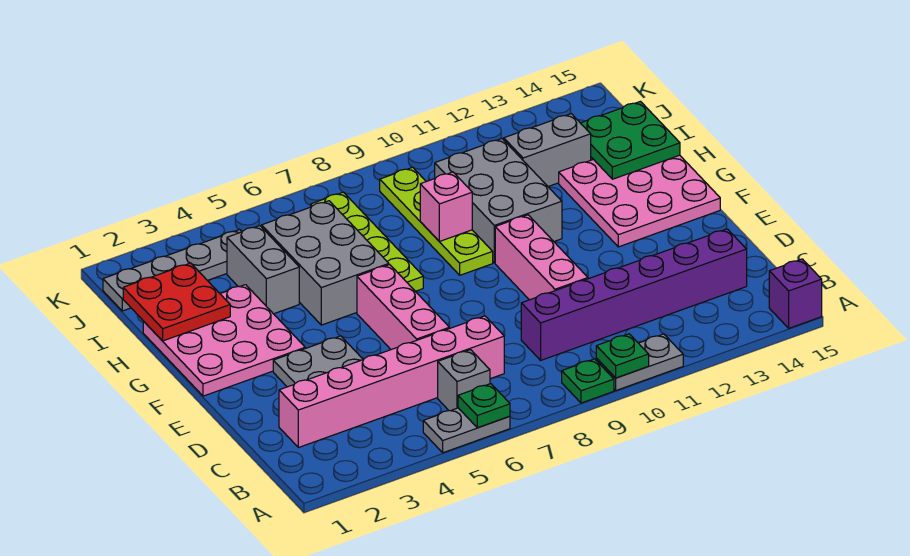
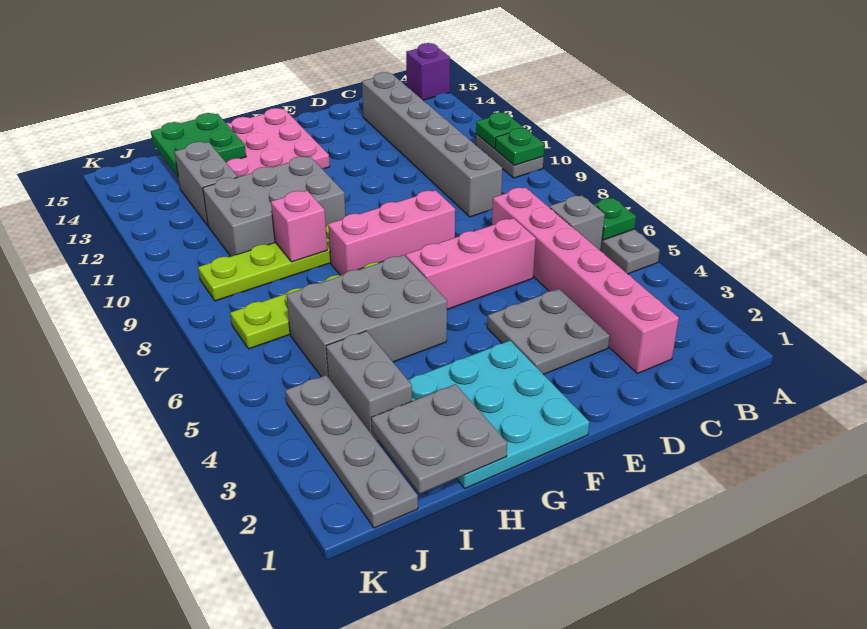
green 1x1 plate [562,359,614,403] -> green 1x1 plate moved to [476,112,524,149]
purple 1x6 brick [521,229,747,360] -> grey 1x6 brick [362,72,502,217]
pink 1x3 brick [495,215,588,300] -> pink 1x3 brick moved to [328,190,455,275]
pink 3x3 plate [143,285,305,396] -> cyan 3x3 plate [408,341,589,488]
red 2x2 plate [123,263,230,341] -> grey 2x2 plate [371,384,507,494]
grey 1x2 brick [227,226,299,314] -> grey 1x2 brick turned to [326,331,412,441]

